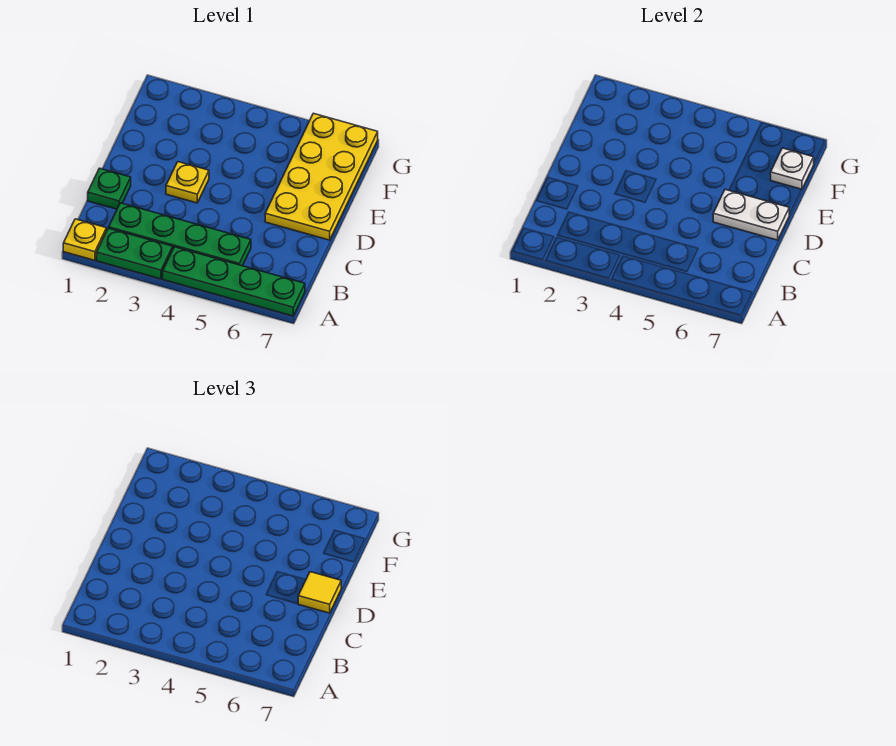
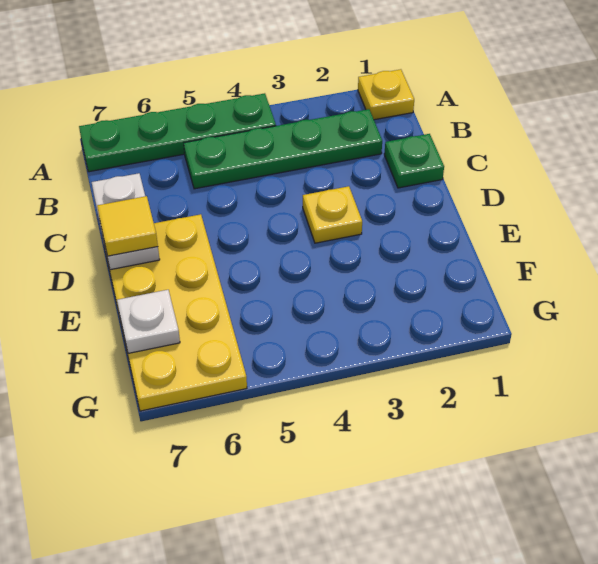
green 1x2 plate [97,228,173,279] -> none
white 1x2 plate [713,189,789,240] -> white 1x2 plate turned to [92,173,160,270]

